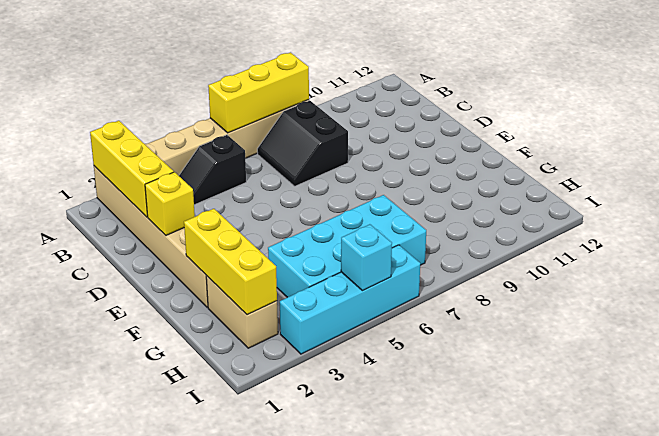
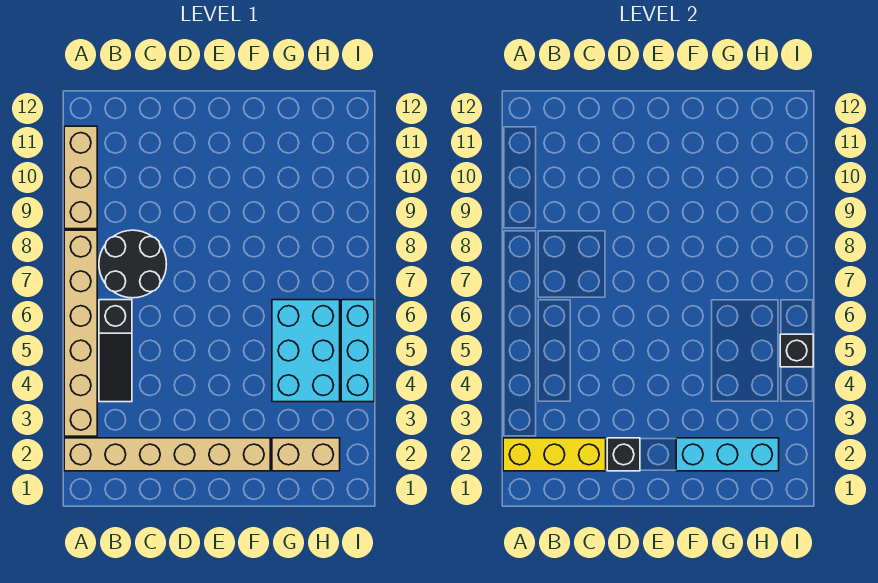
yellow 1x3 brick [208,53,309,133] -> none
none -> tan 1x3 brick [64,126,97,229]
black 1x2 slope [179,135,246,205] -> black 1x3 slope [99,300,132,402]
black 2x2 slope [257,101,348,186] -> black 2x2 round brick [99,230,166,298]
yellow 1x1 brick [145,172,195,235] -> black 1x1 brick [607,438,640,471]
yellow 1x3 brick [184,209,277,315] -> cyan 1x3 brick [676,438,779,471]
cyan 2x4 brick [268,195,426,297] -> cyan 2x3 brick [272,300,340,402]
cyan 1x4 brick [280,245,420,354] -> cyan 1x3 brick [341,300,374,402]
cyan 1x1 brick [341,224,392,291] -> black 1x1 brick [780,334,813,367]

